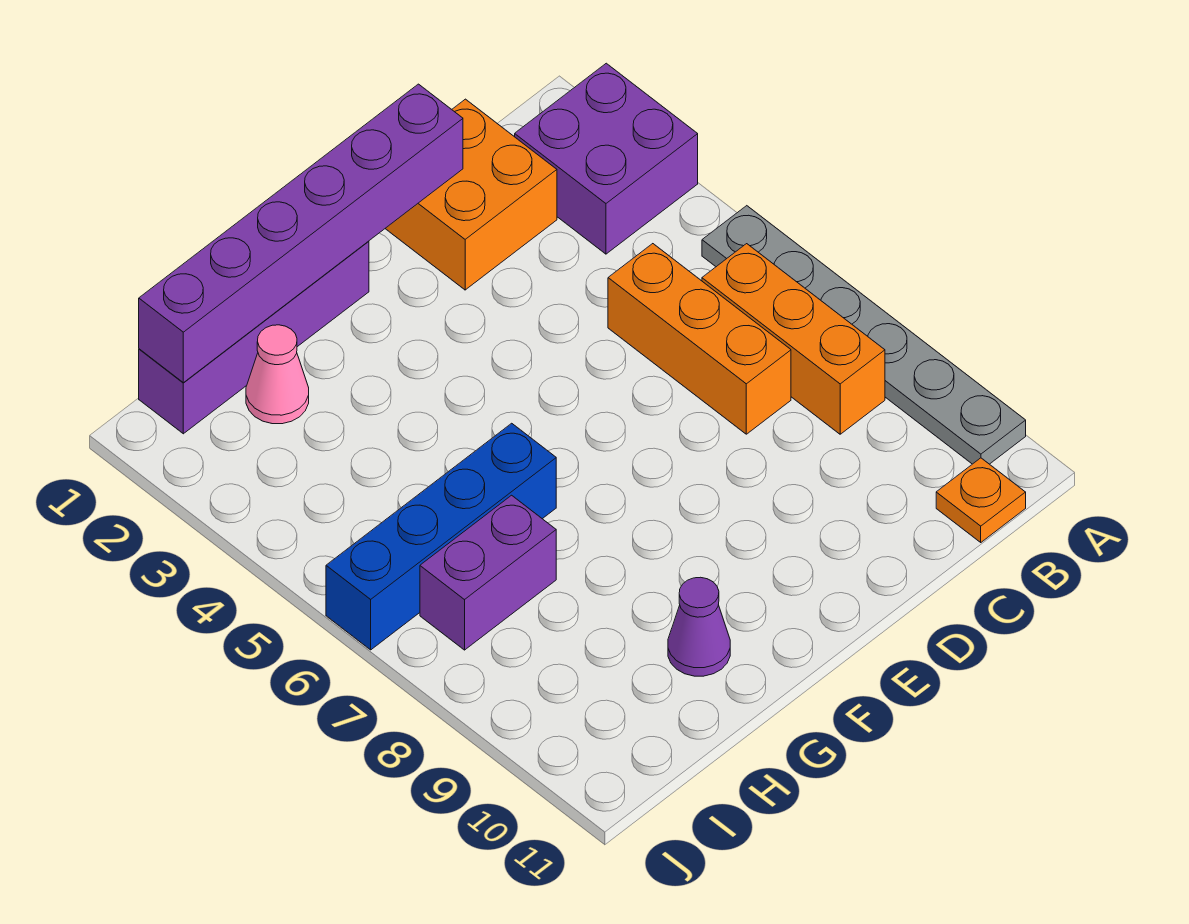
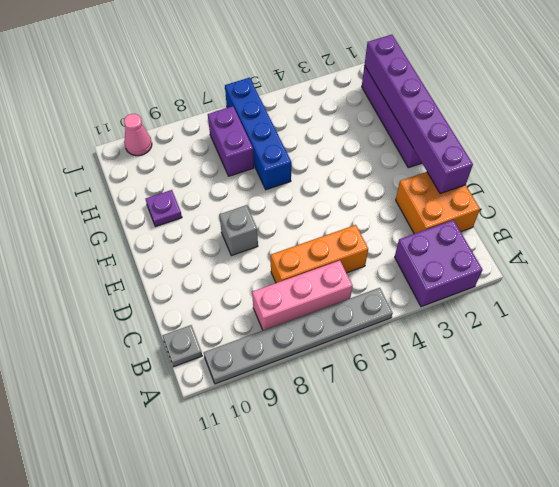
orange 1x3 brick [702,244,885,434] -> pink 1x3 brick [252,261,352,330]
orange 1x1 plate [936,458,1026,542] -> grey 1x1 plate [163,325,202,367]
none -> grey 1x1 brick [219,205,258,256]
purple 1x1 cone [668,577,730,676] -> purple 1x1 plate [146,190,182,227]
pink 1x1 cone [246,325,309,424] -> pink 1x1 cone moved to [124,114,152,156]

